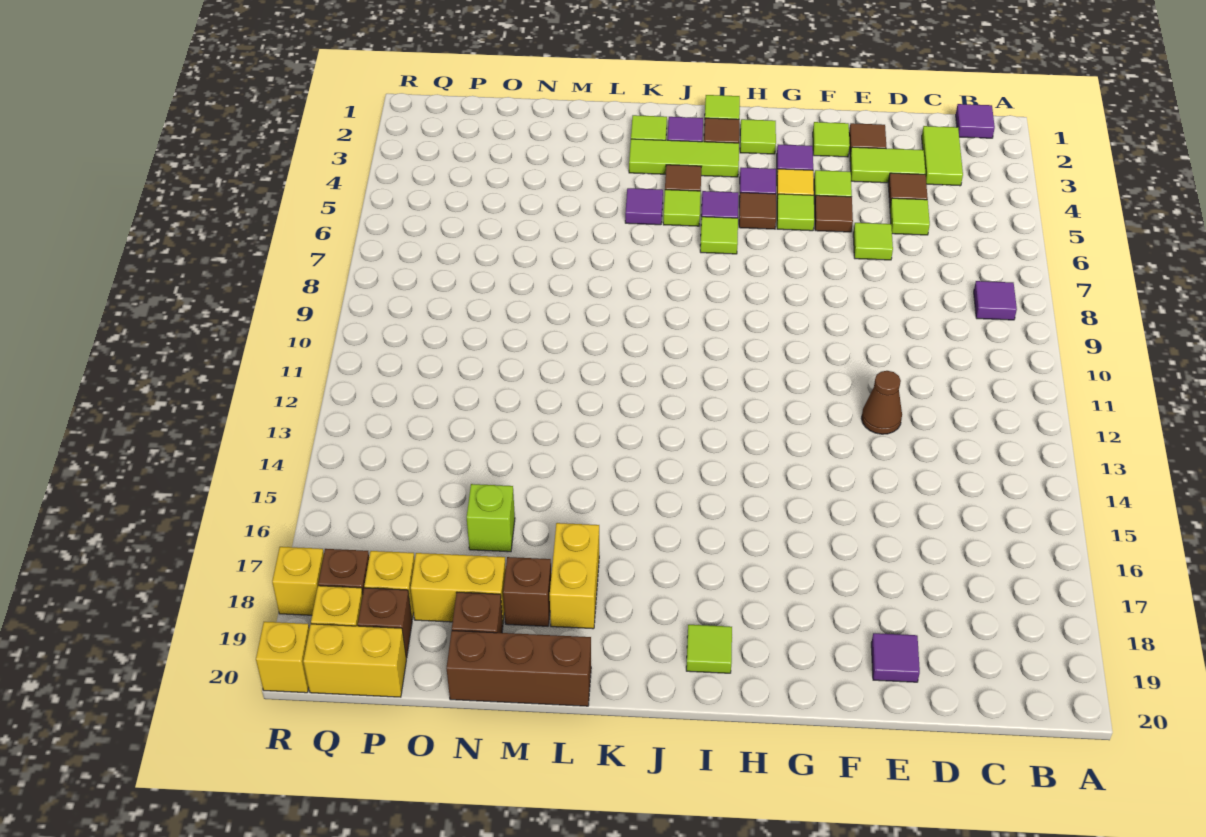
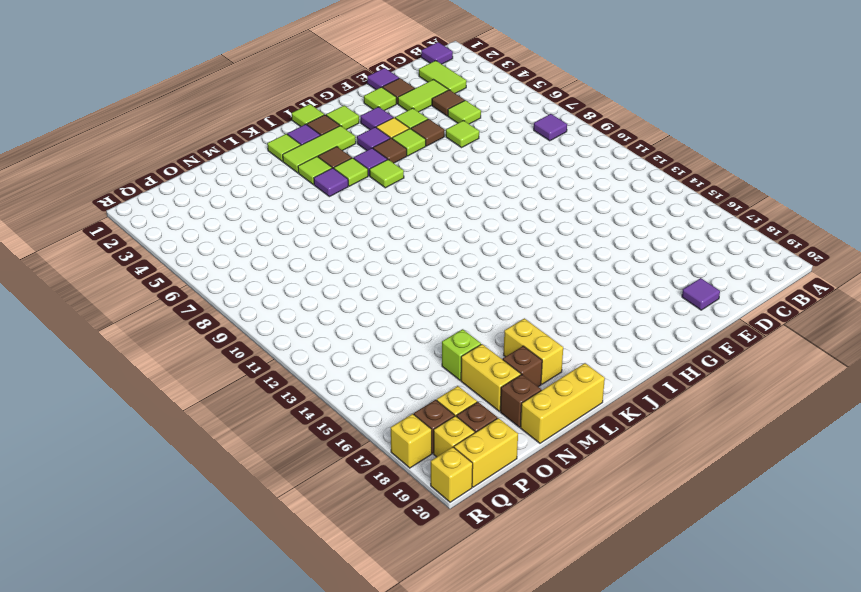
none -> purple 1x1 tile [367,68,399,90]
brown 1x1 cone [861,371,902,434] -> none
lime 1x1 tile [686,625,732,673] -> lime 1x1 tile moved to [298,157,332,185]
brown 1x3 brick [447,631,591,706] -> yellow 1x3 brick [520,363,605,443]
yellow 1x2 brick [411,553,506,622] -> yellow 1x2 brick turned to [461,344,521,411]

